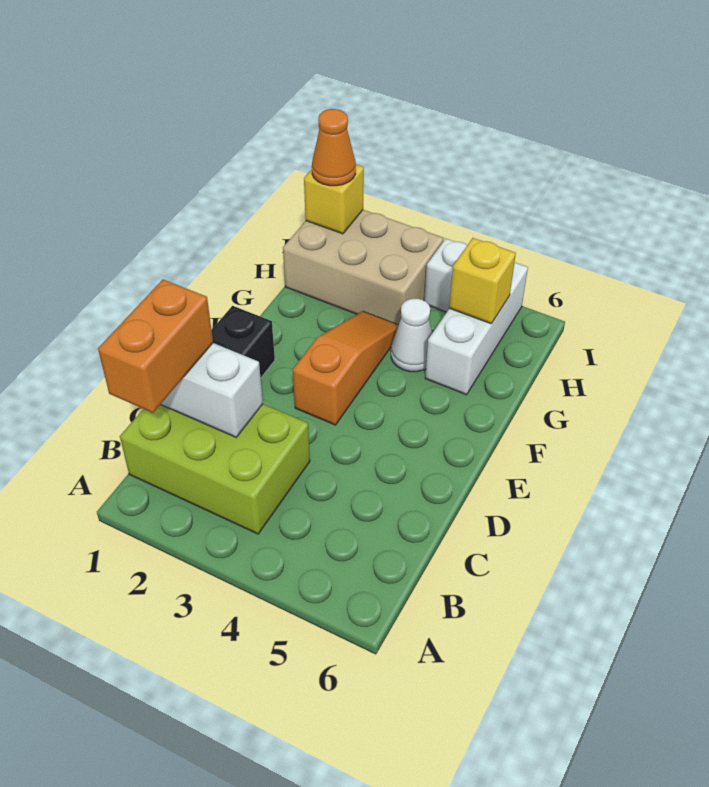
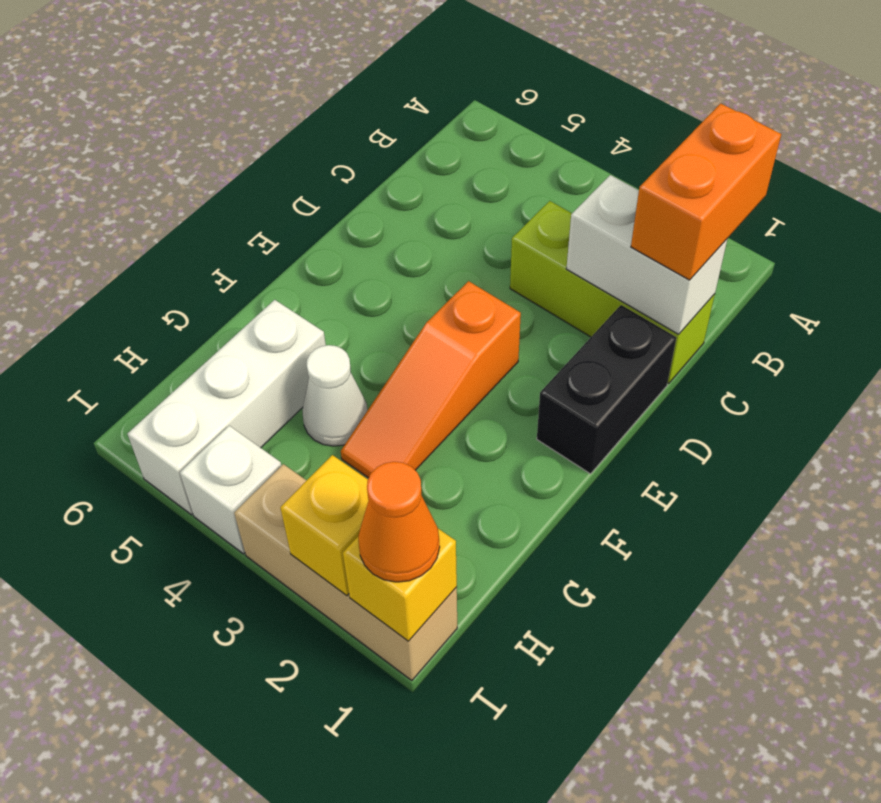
lime 2x3 brick [120,404,310,534] -> lime 1x3 brick [510,201,715,384]
tan 2x3 brick [283,210,444,325] -> tan 1x3 brick [234,464,457,681]
yellow 1x1 brick [449,238,516,324] -> yellow 1x1 brick moved to [280,455,369,596]

